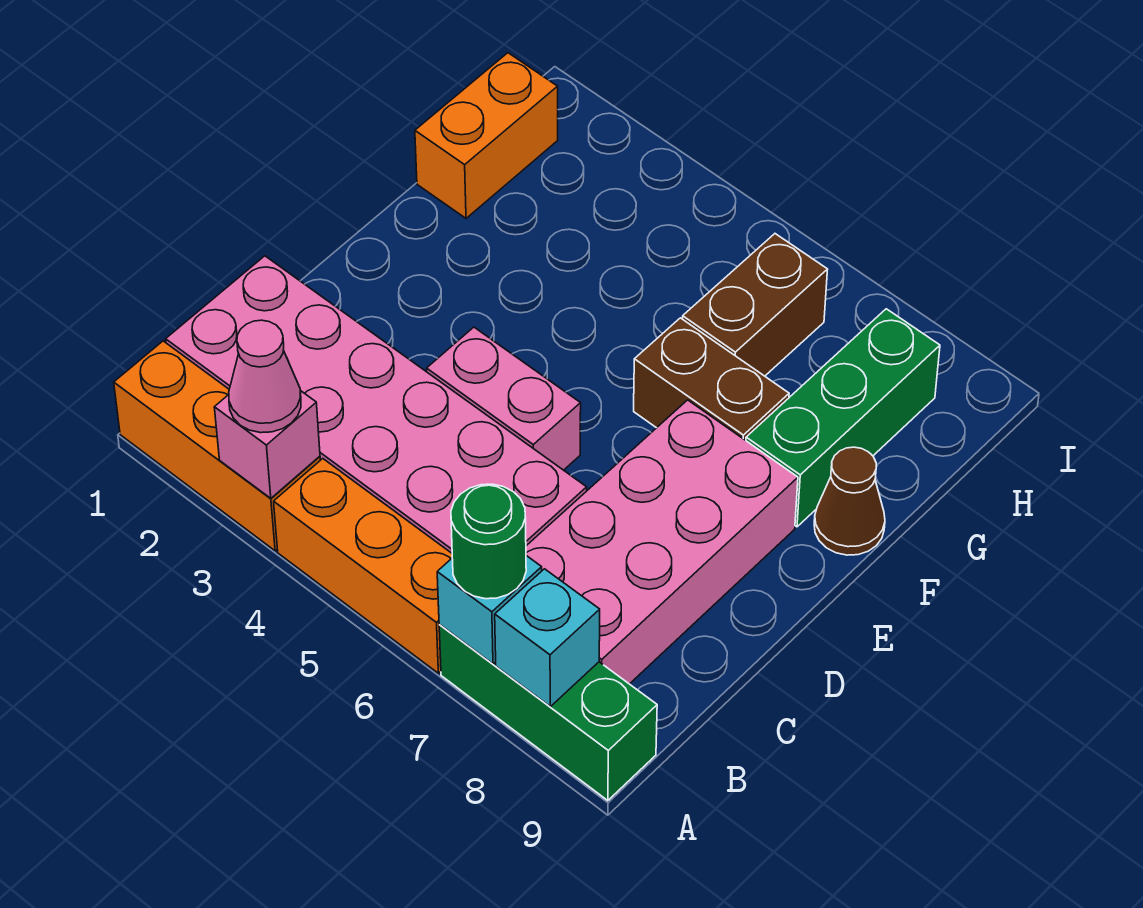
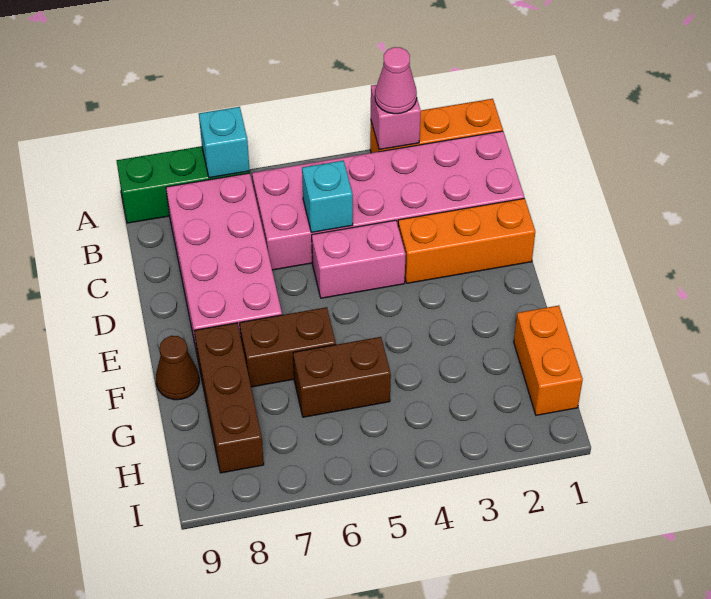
orange 1x3 brick [274,459,452,673] -> orange 1x3 brick moved to [398,198,535,283]
green 1x1 round brick [451,484,526,599] -> none
cyan 1x1 brick [495,569,600,707] -> cyan 1x1 brick moved to [302,160,353,232]
green 1x3 brick [746,309,940,527] -> brown 1x3 brick [194,323,264,473]
brown 1x2 brick [683,234,828,376] -> brown 1x2 brick turned to [293,337,391,417]

